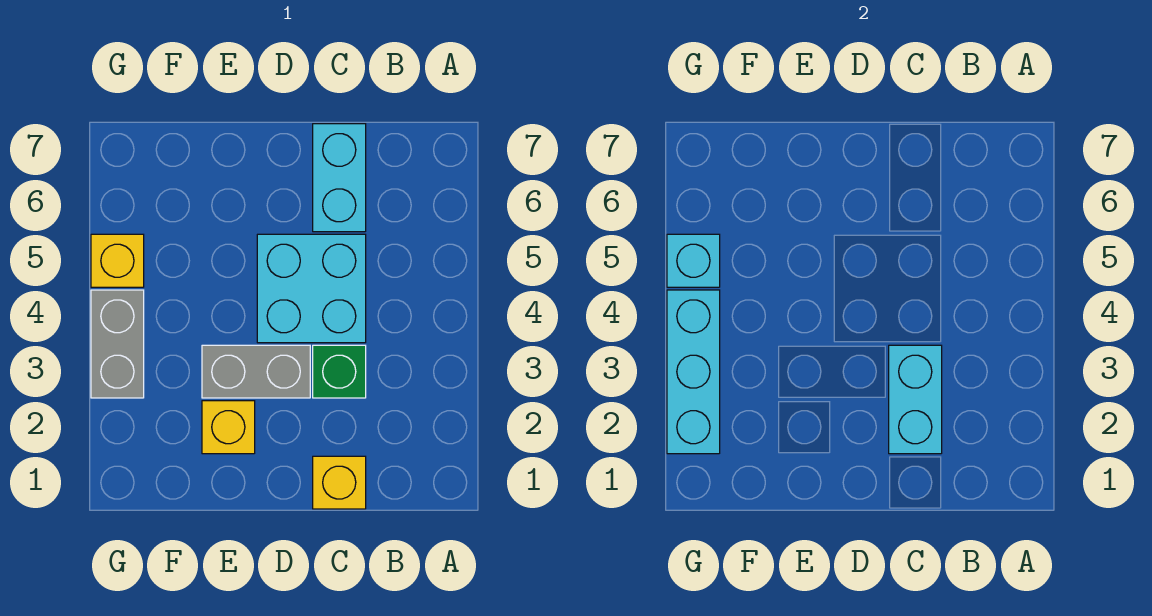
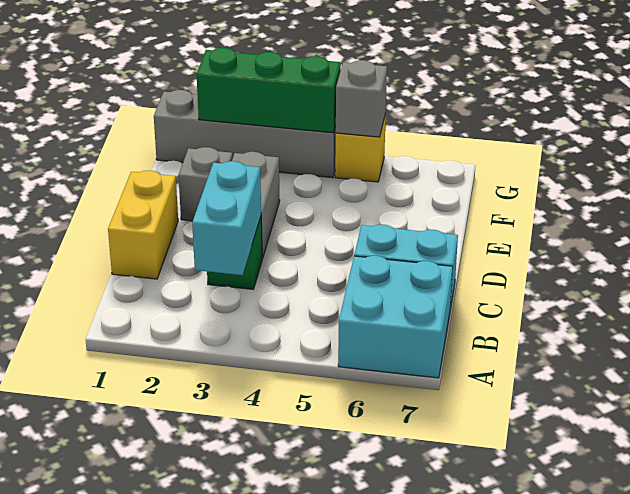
yellow 1x1 brick [313,456,366,509] -> yellow 1x2 brick [108,171,178,279]
cyan 1x2 brick [889,345,942,454] -> cyan 1x2 brick turned to [192,161,261,275]
cyan 2x2 brick [257,234,366,343] -> cyan 2x2 brick moved to [338,256,453,378]
yellow 1x1 brick [202,401,255,454] -> grey 1x1 brick [178,147,233,221]
cyan 1x3 brick [667,290,720,454] -> green 1x3 brick [197,48,341,133]
grey 1x2 brick [91,290,144,398] -> grey 1x4 brick [154,90,336,178]
cyan 1x1 brick [667,234,720,287] -> grey 1x1 brick [336,60,387,137]

